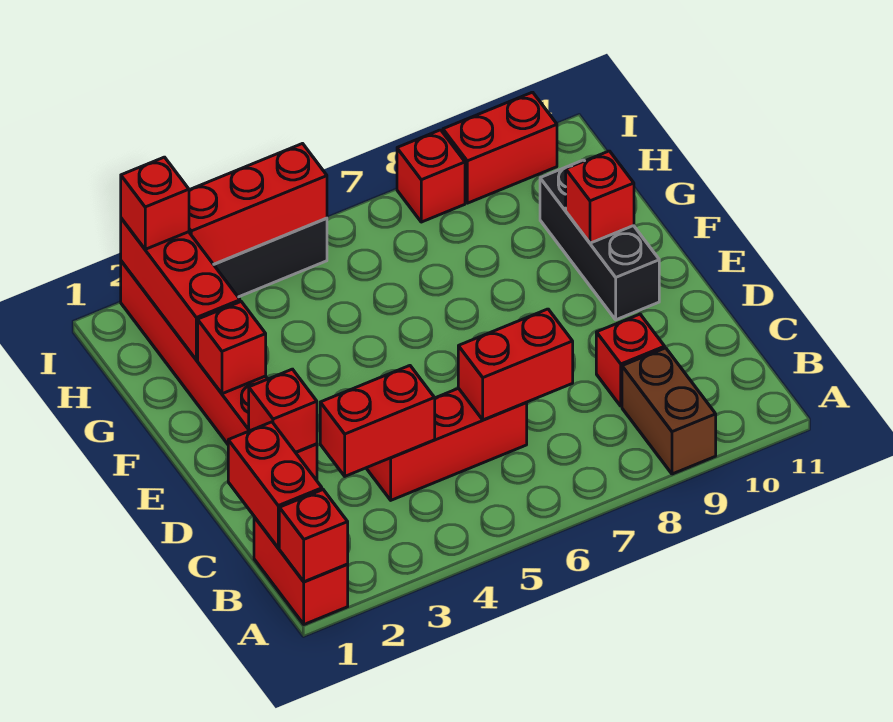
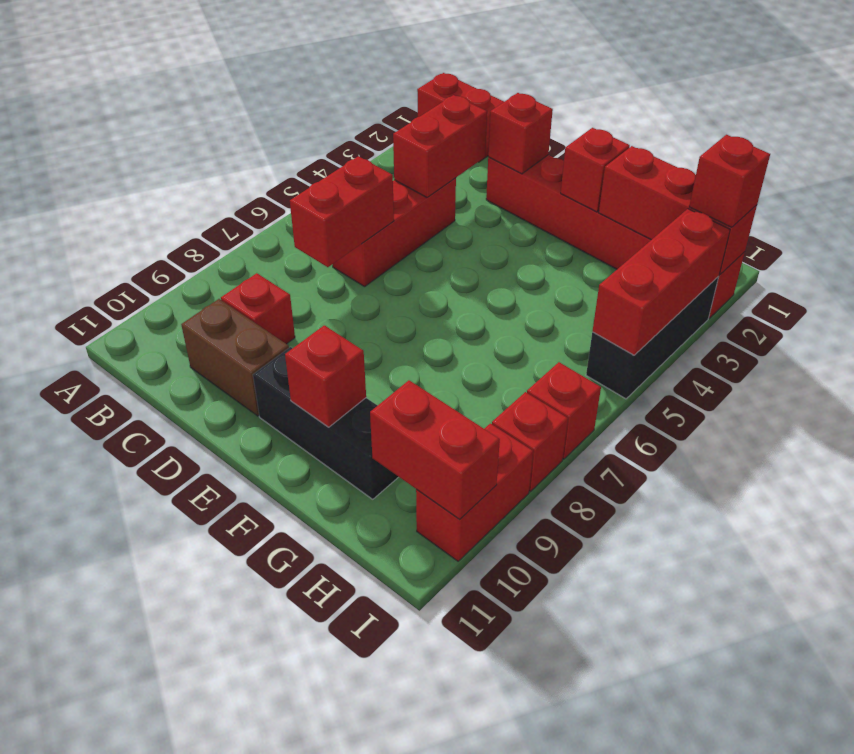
red 1x1 brick [279,490,348,582] -> red 1x1 brick moved to [527,362,601,459]
brown 1x2 brick [622,348,716,474] -> brown 1x2 brick moved to [181,299,289,416]
red 1x2 brick [228,422,322,548] -> red 1x2 brick moved to [370,380,500,520]

